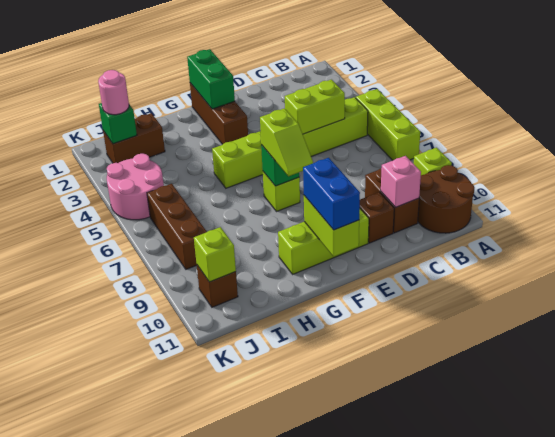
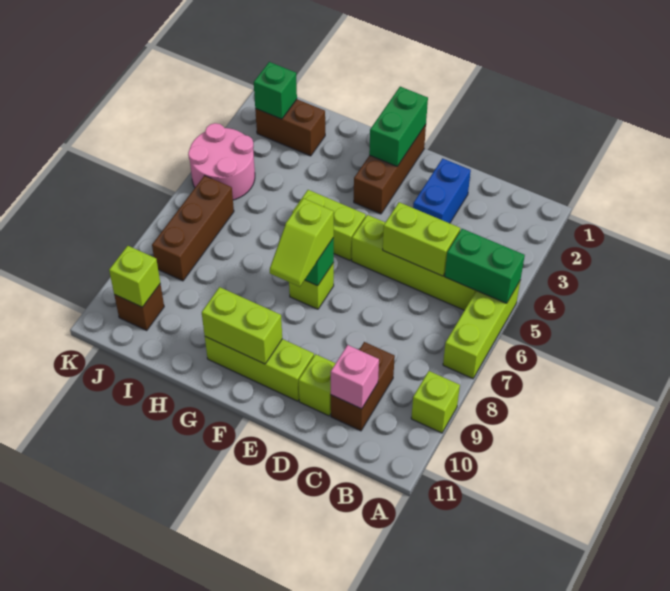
none -> green 1x2 brick [445,229,525,303]
brown 2x2 round brick [418,165,475,233] -> none
brown 1x1 brick [360,192,394,243] -> lime 1x1 brick [299,354,336,416]
lime 1x2 brick [304,196,359,257] -> lime 1x2 brick turned to [202,287,282,364]
blue 1x2 brick [303,158,360,230] -> blue 1x2 brick moved to [413,158,471,223]
pink 1x1 round brick [98,70,129,115] -> none

